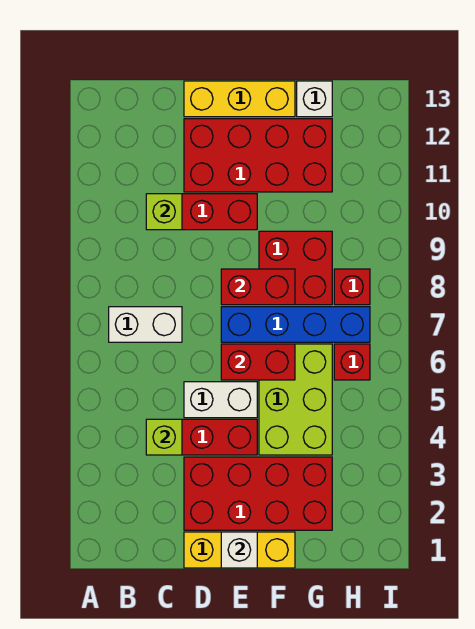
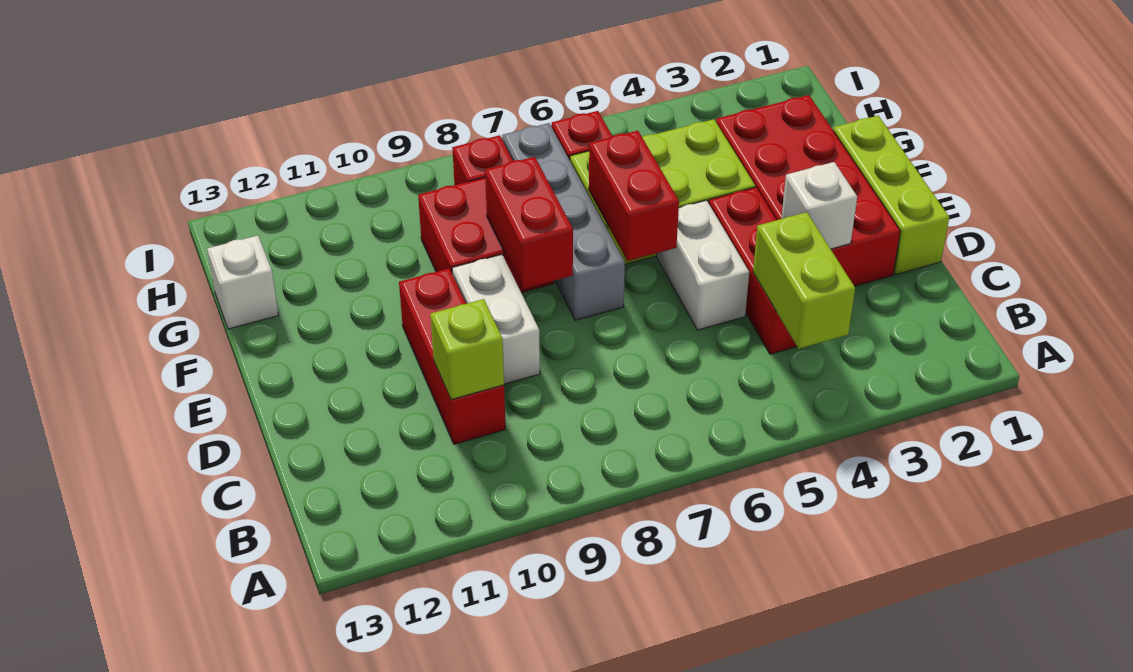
white 1x2 brick [109,307,182,342] -> white 1x2 brick moved to [452,255,540,384]
lime 1x1 brick [146,419,182,455] -> lime 1x2 brick [753,212,855,349]
yellow 1x3 brick [184,532,295,568] -> lime 1x3 brick [833,116,949,275]
red 2x4 brick [184,119,332,192] -> none
yellow 1x3 brick [184,81,295,117] -> none
white 1x1 brick [221,532,257,568] -> white 1x1 brick moved to [781,162,857,249]
blue 1x4 brick [221,307,370,342] -> grey 1x4 brick [502,123,625,320]

